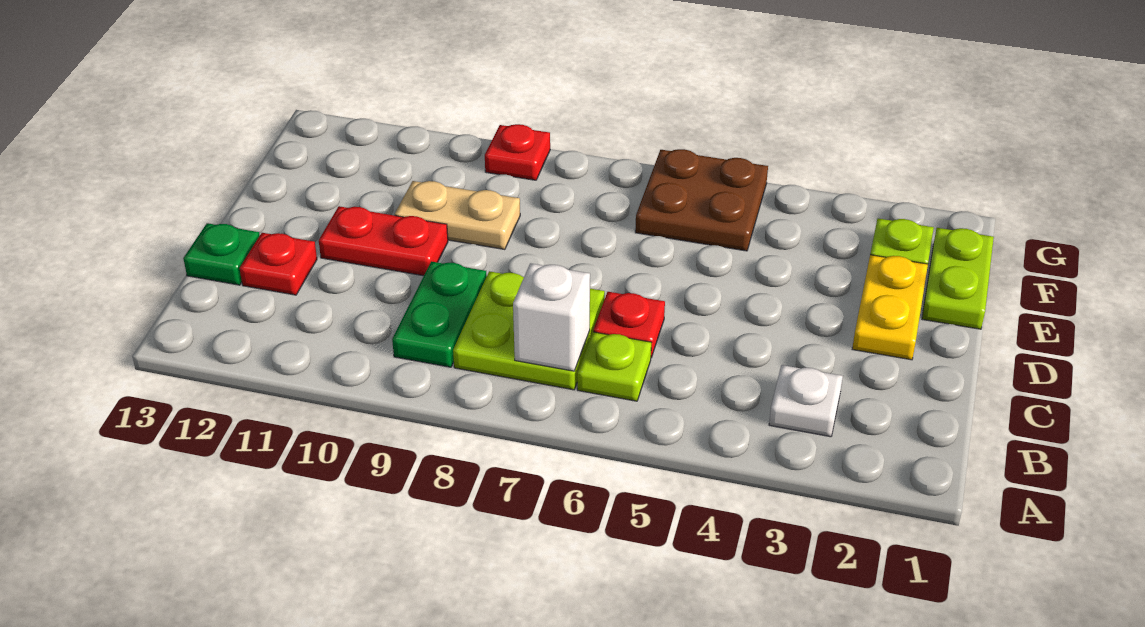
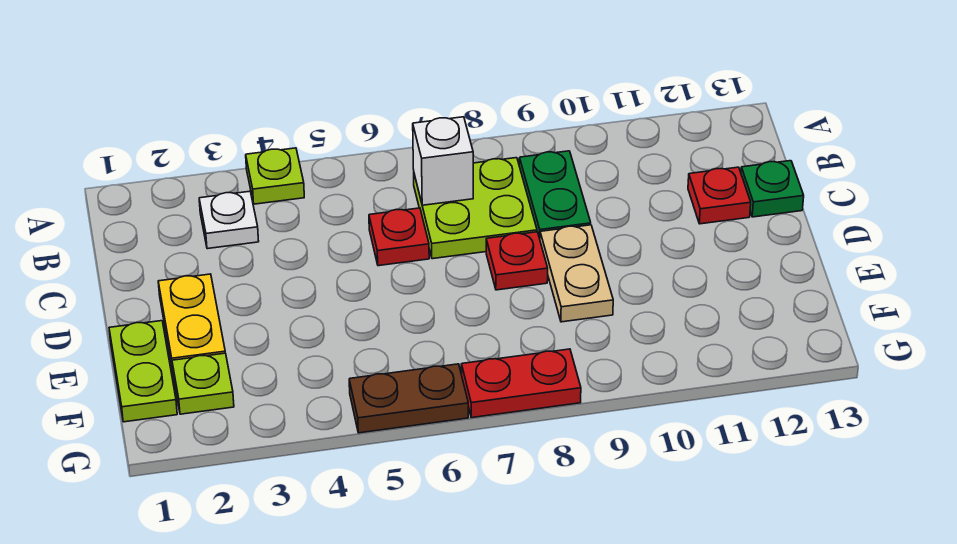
lime 1x1 plate [577,332,651,401] -> lime 1x1 plate moved to [246,148,304,204]
red 1x2 plate [319,206,448,276] -> red 1x2 plate moved to [461,349,581,418]
tan 1x2 plate [395,181,520,250] -> tan 1x2 plate turned to [540,225,613,322]
brown 2x2 plate [635,149,768,251] -> brown 1x2 plate [349,364,468,433]
red 1x1 plate [485,124,550,180] -> red 1x1 plate moved to [486,232,548,290]

